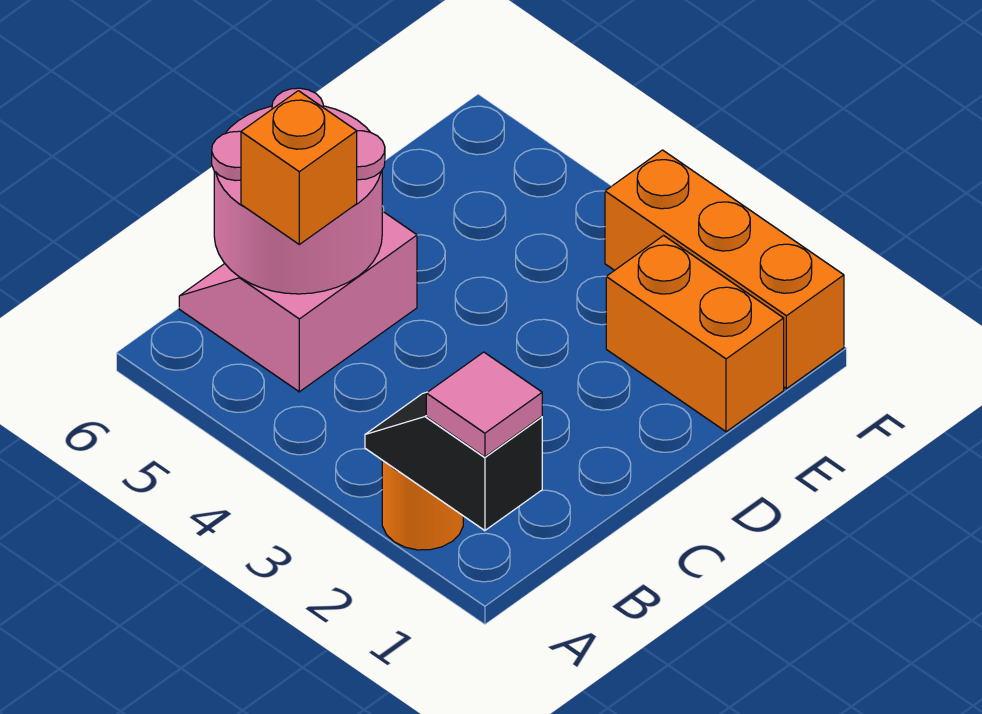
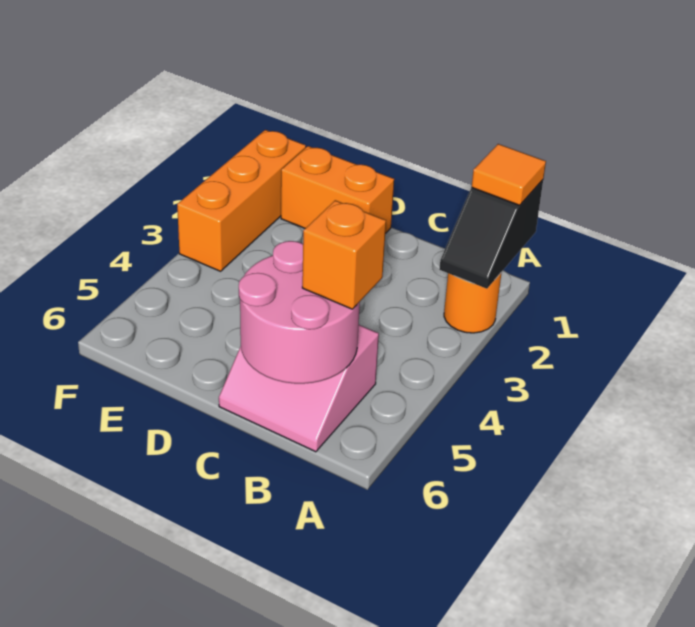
pink 1x1 tile [426,352,542,457] -> orange 1x1 tile [472,144,546,205]
orange 1x2 brick [606,236,784,432] -> orange 1x2 brick turned to [281,146,394,234]

